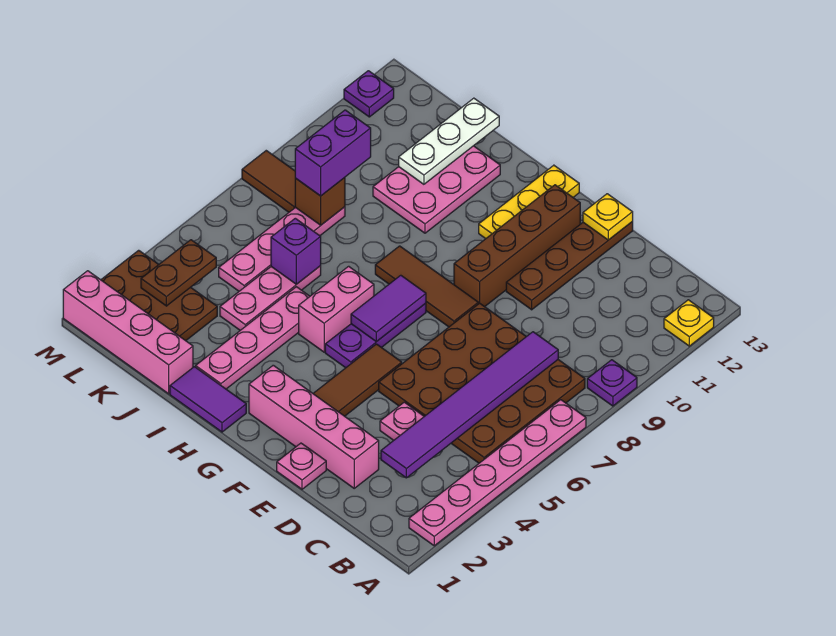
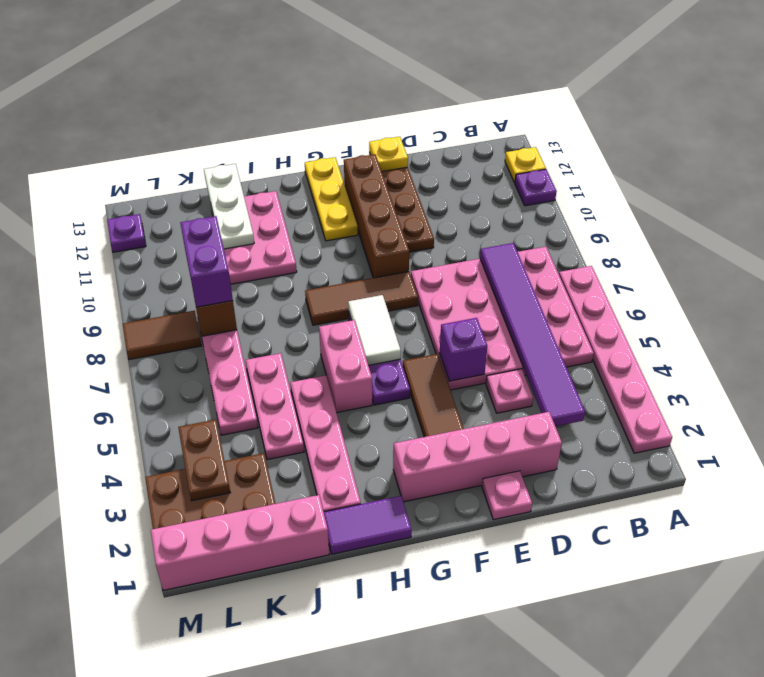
purple 1x1 plate [587,360,637,406] -> purple 1x1 plate moved to [515,169,557,206]
brown 4x4 plate [379,303,585,463] -> pink 4x4 plate [411,247,594,390]
purple 1x2 tile [351,275,426,342] -> white 1x2 tile [348,295,401,365]
purple 1x1 brick [271,218,321,284] -> purple 1x1 brick moved to [440,318,487,381]

